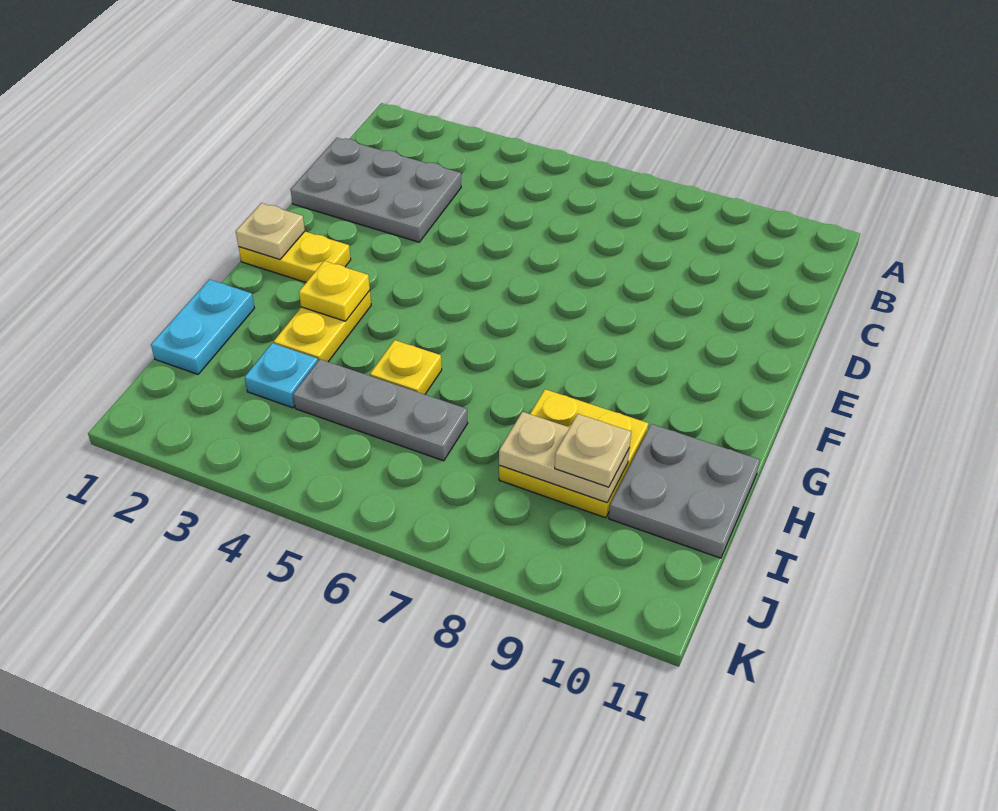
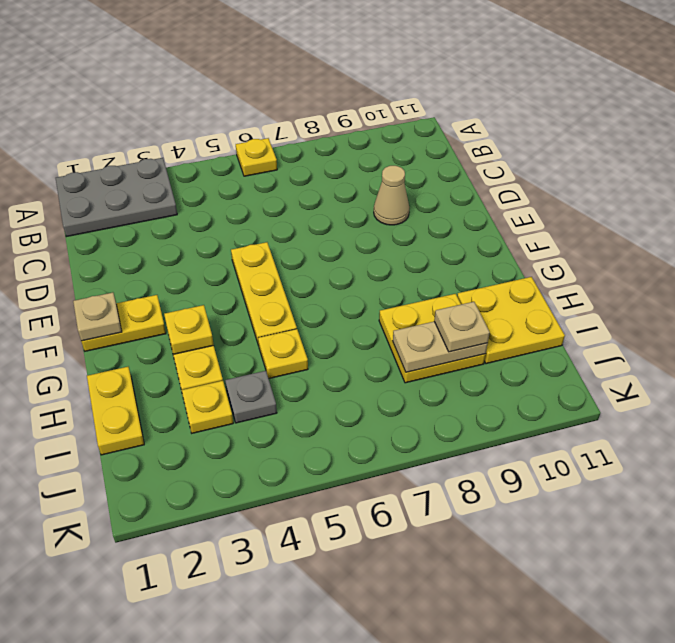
none -> yellow 1x1 plate [236,138,277,176]
grey 2x3 plate [291,138,461,242] -> grey 2x3 plate moved to [56,158,177,237]
none -> tan 1x1 cone [374,166,410,225]
none -> yellow 1x3 plate [231,242,297,346]
cyan 1x2 plate [151,279,254,374] -> yellow 1x2 plate [87,367,144,455]
grey 2x2 plate [609,424,760,558] -> yellow 2x2 plate [457,277,565,364]
cyan 1x1 plate [245,343,318,408] -> yellow 1x1 plate [182,381,233,433]
grey 1x3 plate [293,359,468,461] -> grey 1x1 plate [225,371,277,423]

